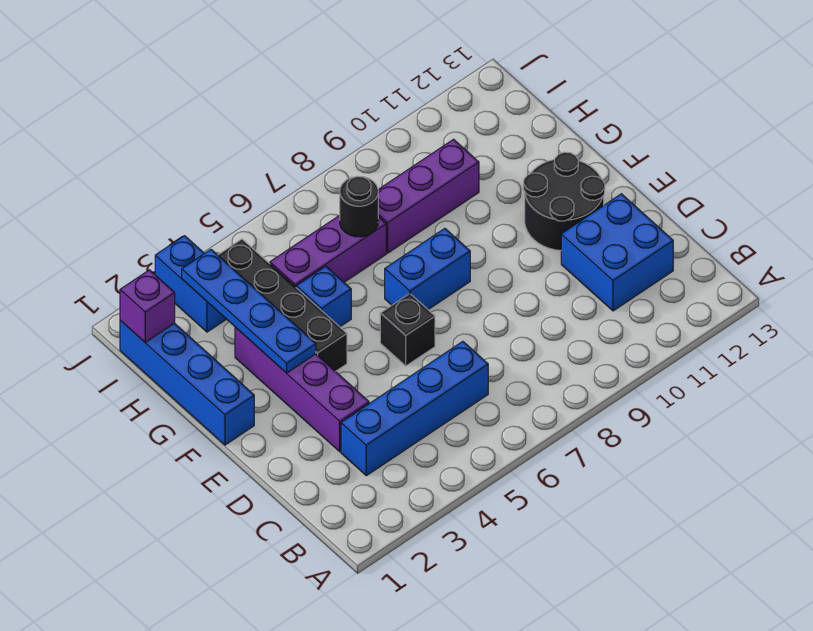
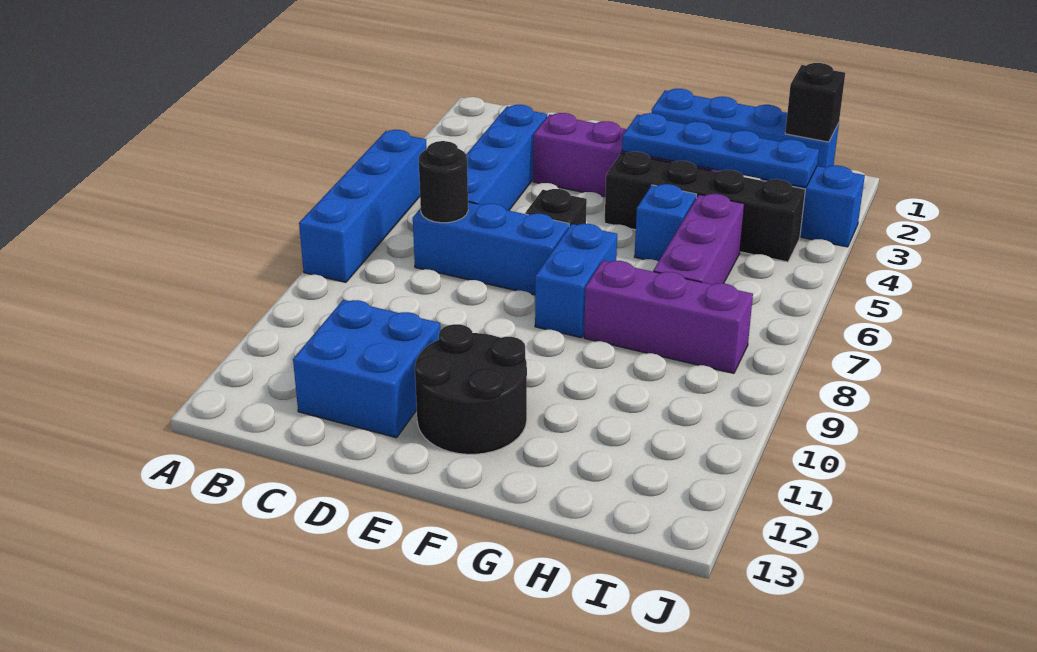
none -> blue 1x4 brick [299,130,426,282]
none -> blue 1x3 brick [413,202,569,295]
black 1x1 round brick [340,176,378,237] -> black 1x1 round brick moved to [419,141,468,223]
purple 1x3 brick [378,139,479,253] -> purple 1x3 brick turned to [584,260,753,373]
purple 1x1 brick [120,270,175,342] -> black 1x1 brick [785,63,845,142]

